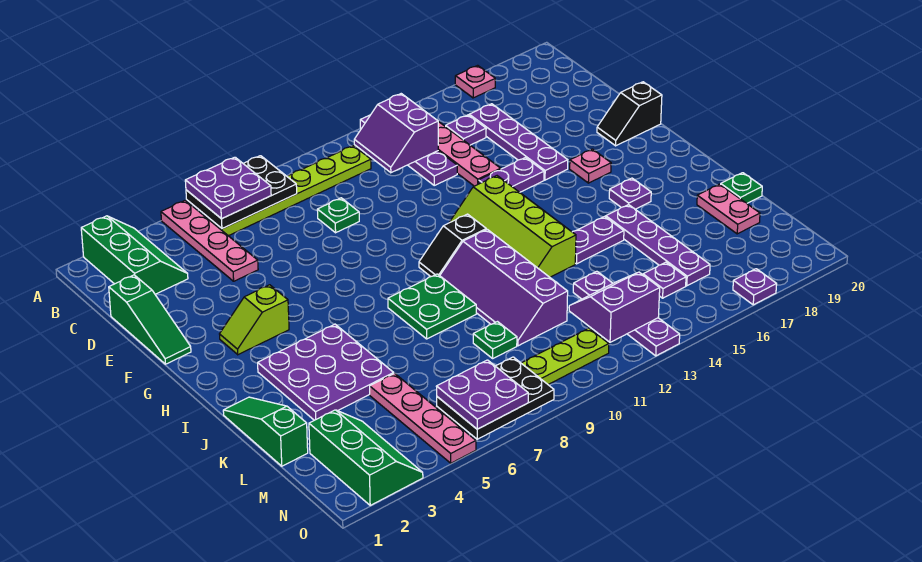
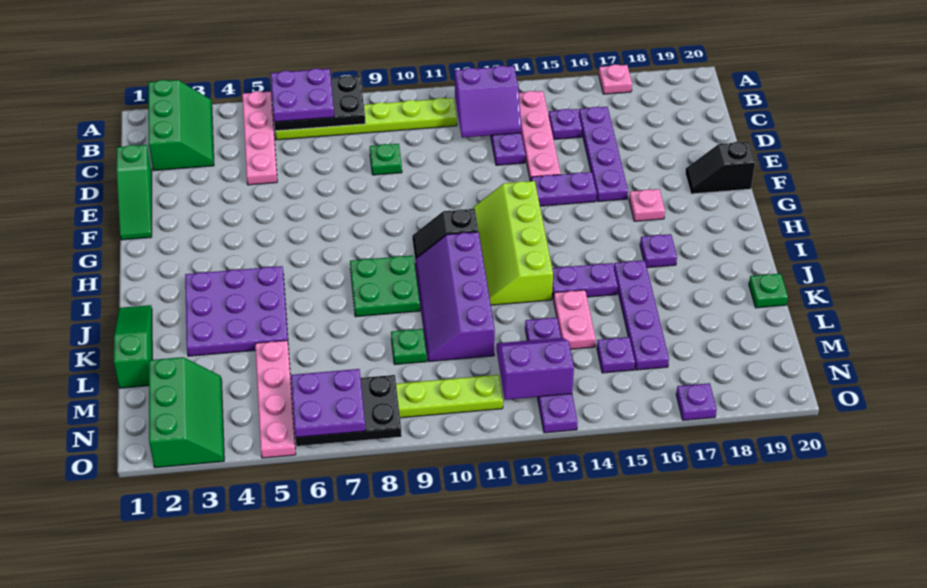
purple 2x2 slope [354,94,438,173] -> purple 2x2 slope turned to [455,66,521,138]
lime 1x2 slope [220,285,289,355] -> none
pink 1x2 plate [697,184,760,234] -> pink 1x2 plate moved to [554,290,596,349]

